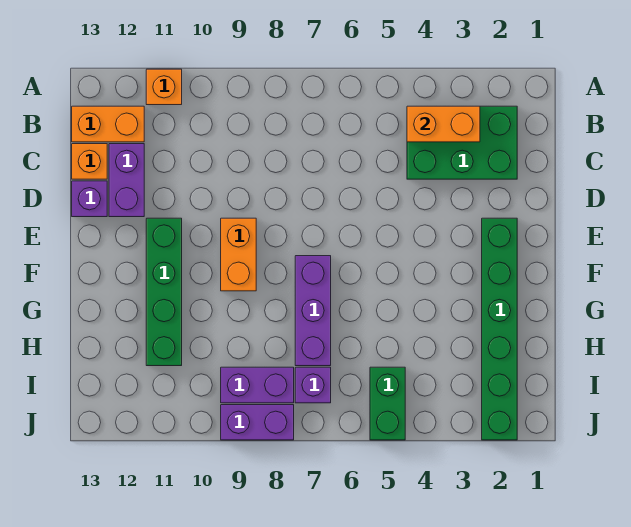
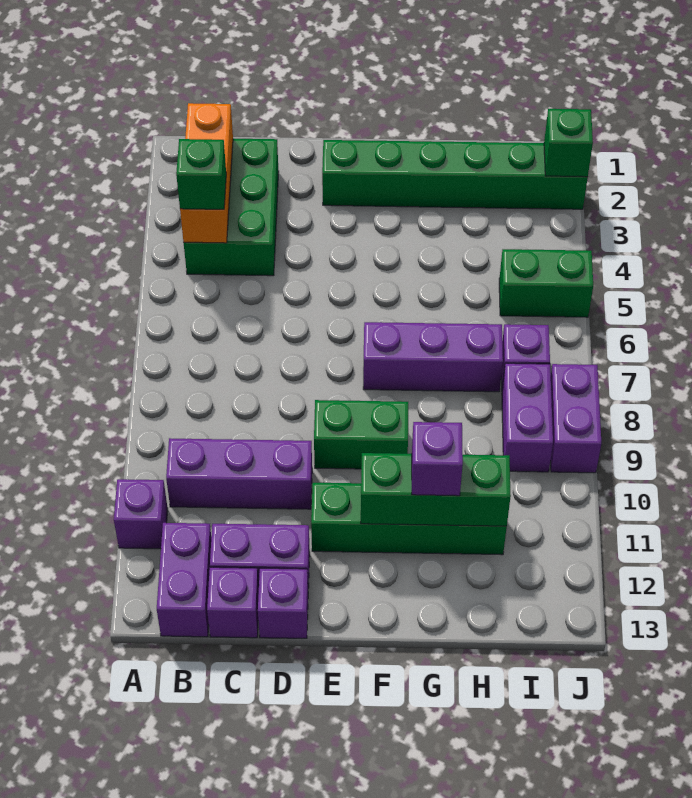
orange 1x1 brick [146,69,182,105] -> purple 1x1 brick [114,479,168,549]
orange 1x2 brick [407,106,480,142] -> orange 1x3 brick [180,103,233,243]
none -> green 1x1 brick [176,139,226,209]
none -> purple 1x3 brick [166,438,312,509]
orange 1x2 brick [72,106,144,142] -> purple 1x2 brick [157,523,211,637]
orange 1x1 brick [72,144,107,179] -> purple 1x1 brick [207,567,259,638]
orange 1x2 brick [221,218,256,291] -> green 1x2 brick [314,400,408,469]
none -> green 1x3 brick [361,453,511,526]
none -> purple 1x1 brick [412,422,463,496]
none -> green 1x1 brick [544,109,593,177]

